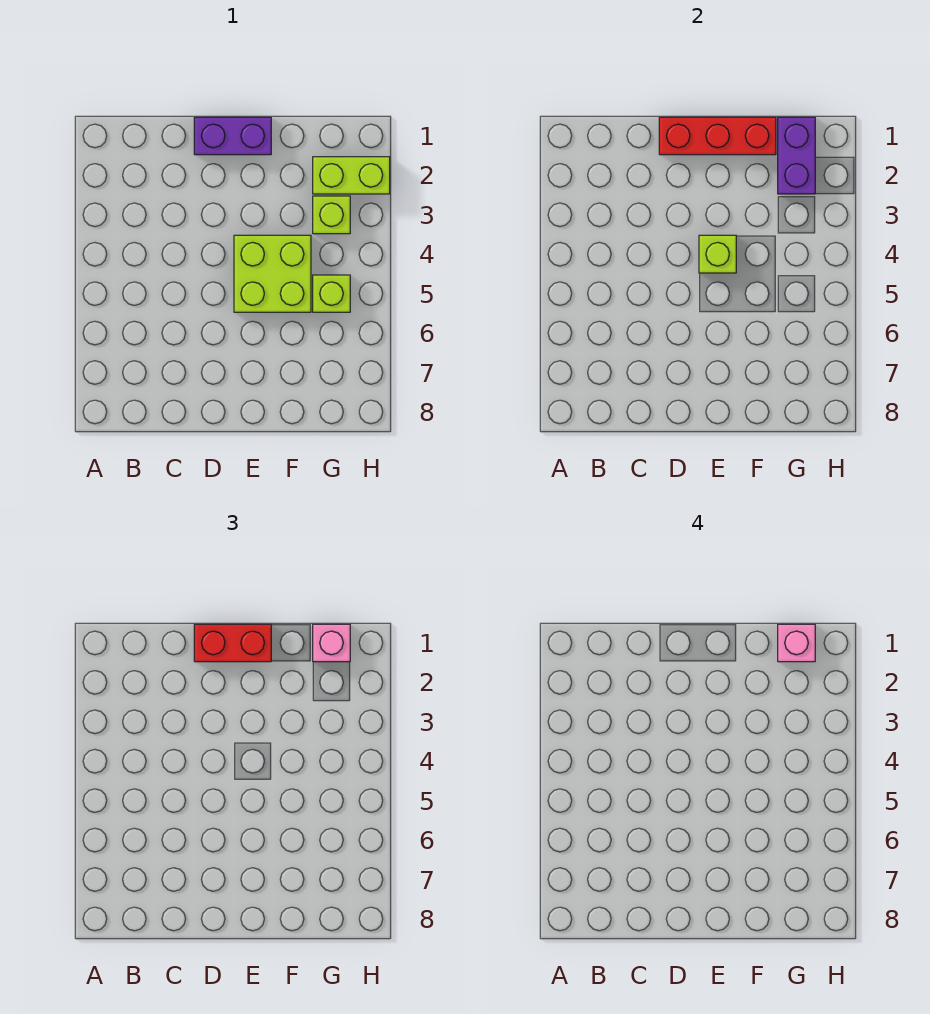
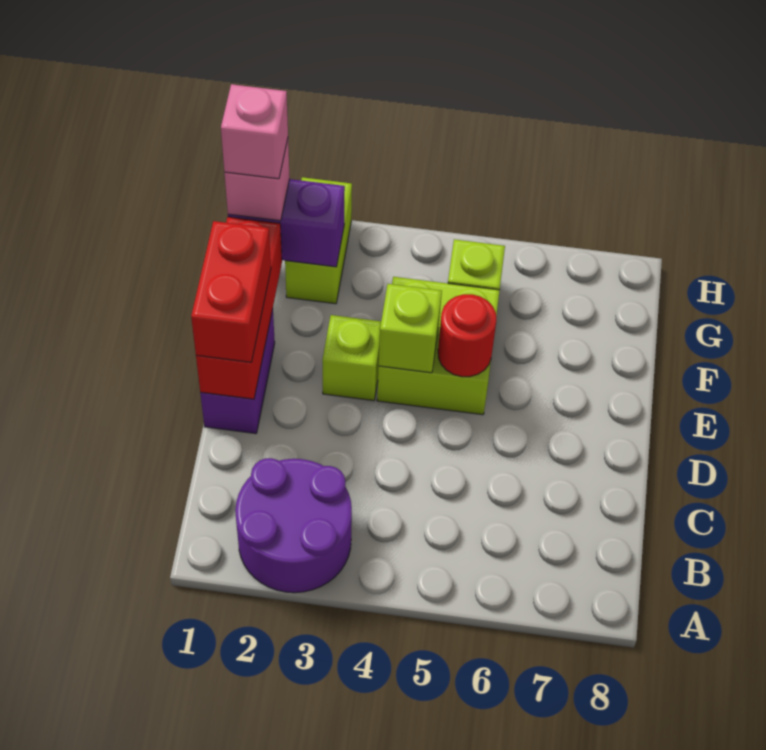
none -> purple 2x2 round brick [235,458,352,593]
none -> red 1x1 round brick [438,294,496,377]
lime 1x1 brick [313,196,350,234] -> lime 1x1 brick moved to [322,315,381,401]

